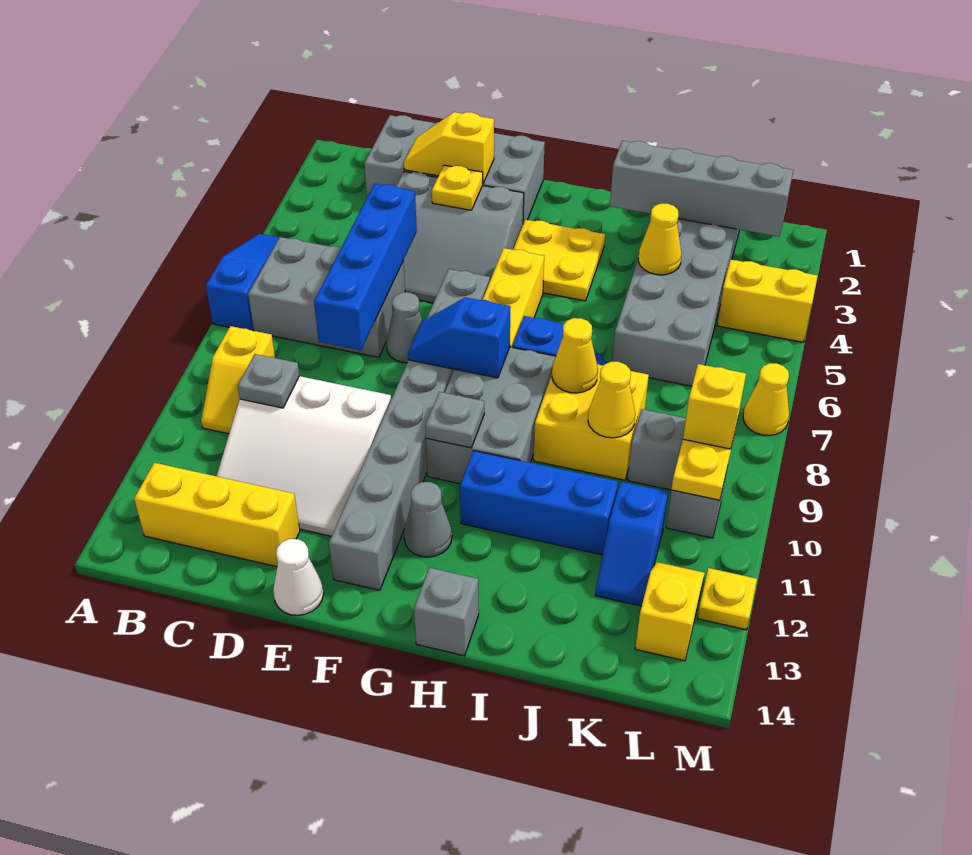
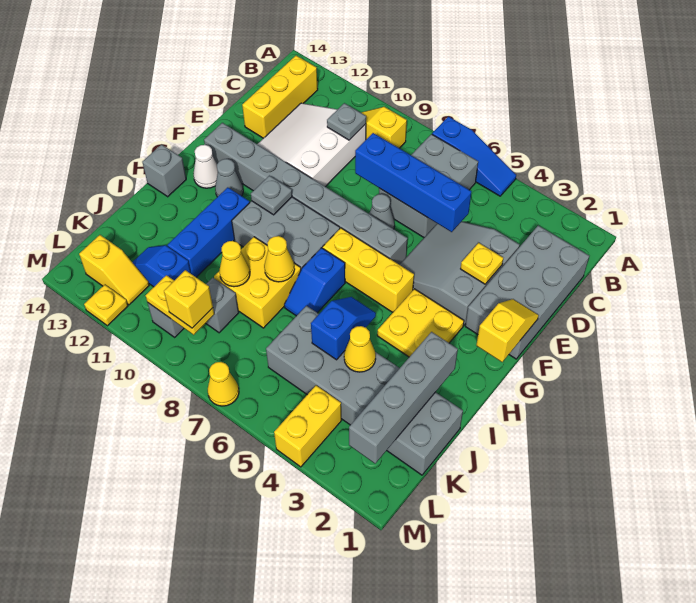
yellow 1x2 slope [404,112,494,183] -> yellow 1x2 slope moved to [476,299,539,362]
white 1x1 cone [273,539,324,615] -> white 1x1 cone moved to [194,145,218,188]
blue 1x2 slope [408,297,511,378] -> blue 1x2 slope moved to [311,297,376,360]

